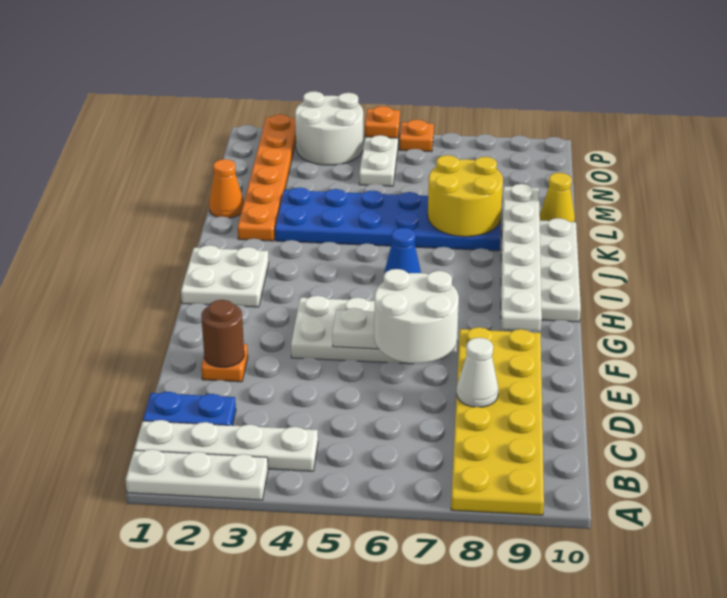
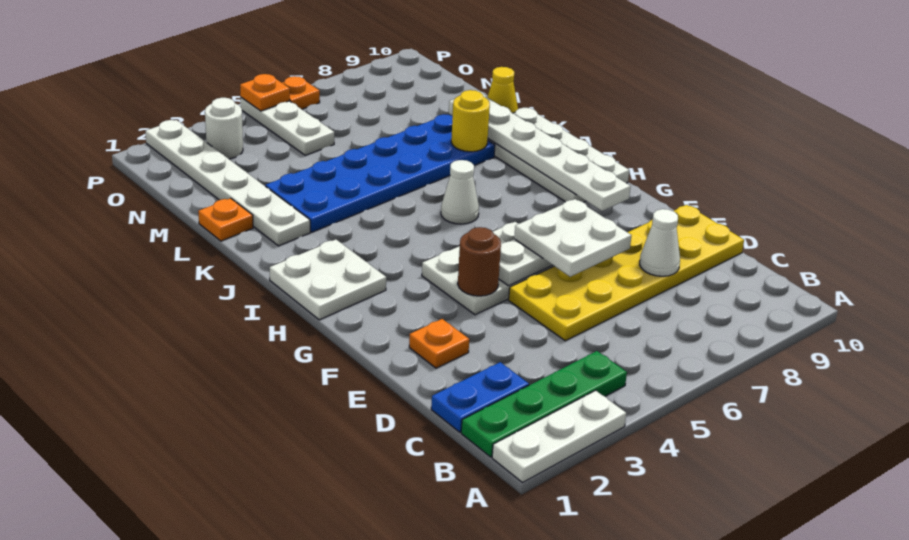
yellow 2x6 plate [451,327,544,515] -> yellow 2x6 plate turned to [509,205,744,341]
white 1x4 plate [134,420,318,471] -> green 1x4 plate [461,351,627,457]
brown 1x1 round brick [201,300,244,367] -> brown 1x1 round brick moved to [458,227,501,296]
white 2x2 round brick [374,269,459,363] -> white 2x2 plate [514,199,632,277]
blue 1x1 cone [384,228,421,274] -> white 1x1 cone [441,160,479,224]
orange 1x6 plate [238,114,296,241] -> white 1x6 plate [145,120,310,246]
yellow 2x2 round brick [428,155,503,237] -> yellow 1x1 round brick [451,90,490,152]
orange 1x1 cone [209,159,244,218] -> orange 1x1 plate [198,198,253,241]
white 2x2 round brick [295,91,363,165] -> white 1x1 round brick [205,98,243,159]

